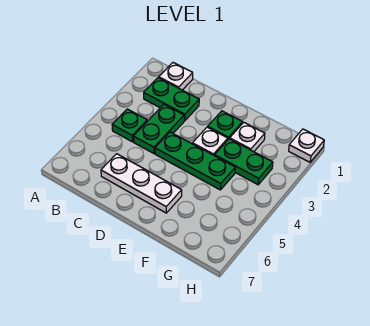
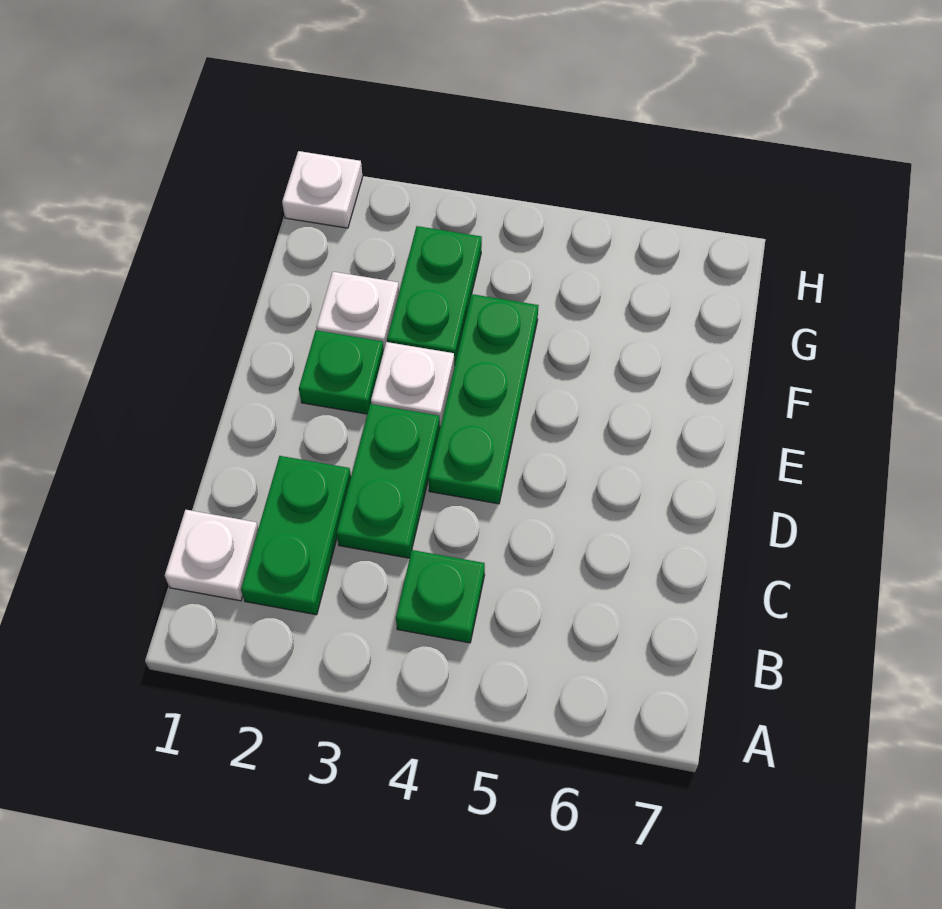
green 1x2 plate [133,105,184,154] -> green 1x2 plate turned to [336,404,440,558]
white 1x3 plate [101,154,182,213] -> none

